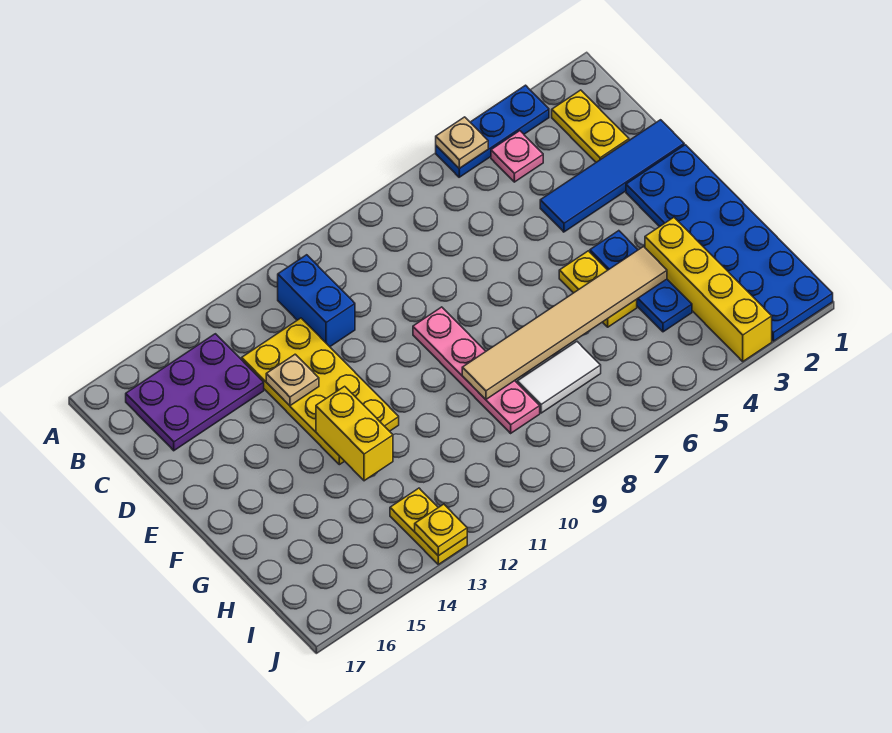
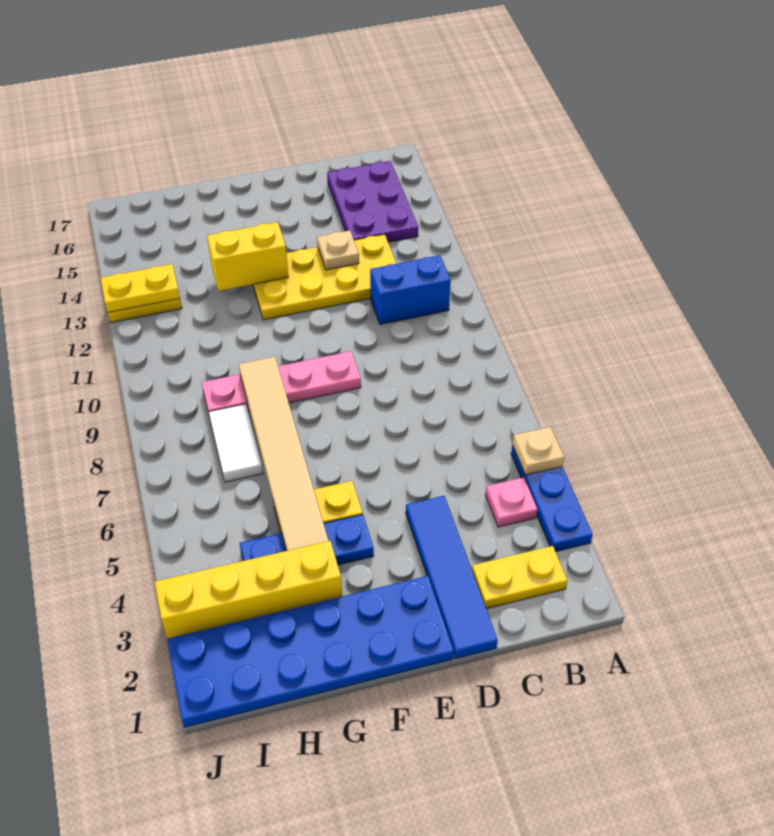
yellow 1x1 plate [415,504,467,556] -> yellow 1x2 plate [101,264,180,312]

